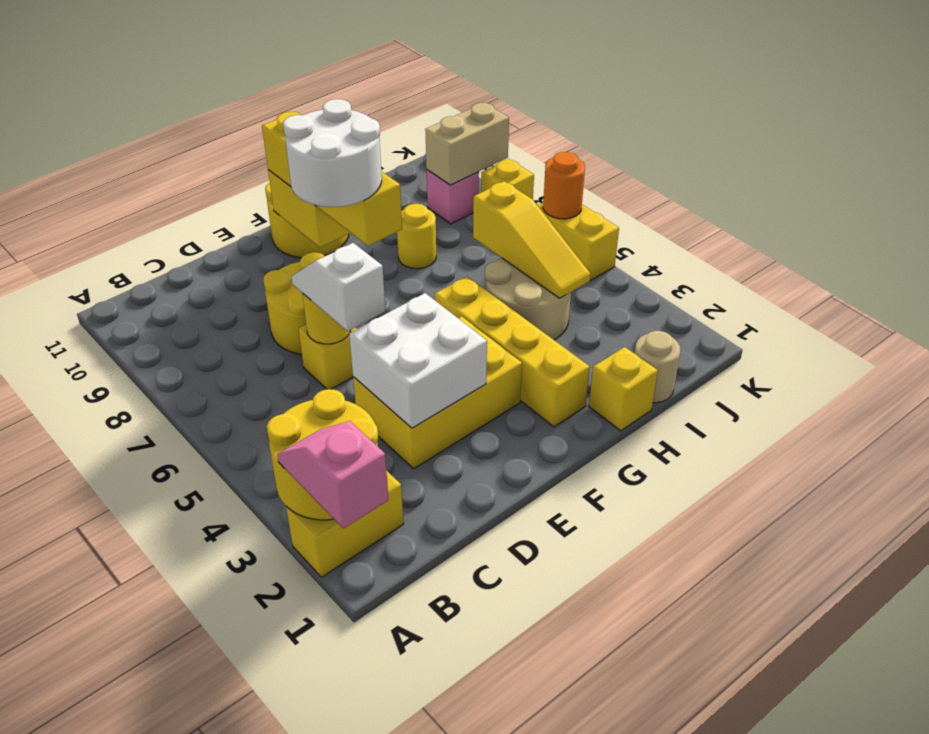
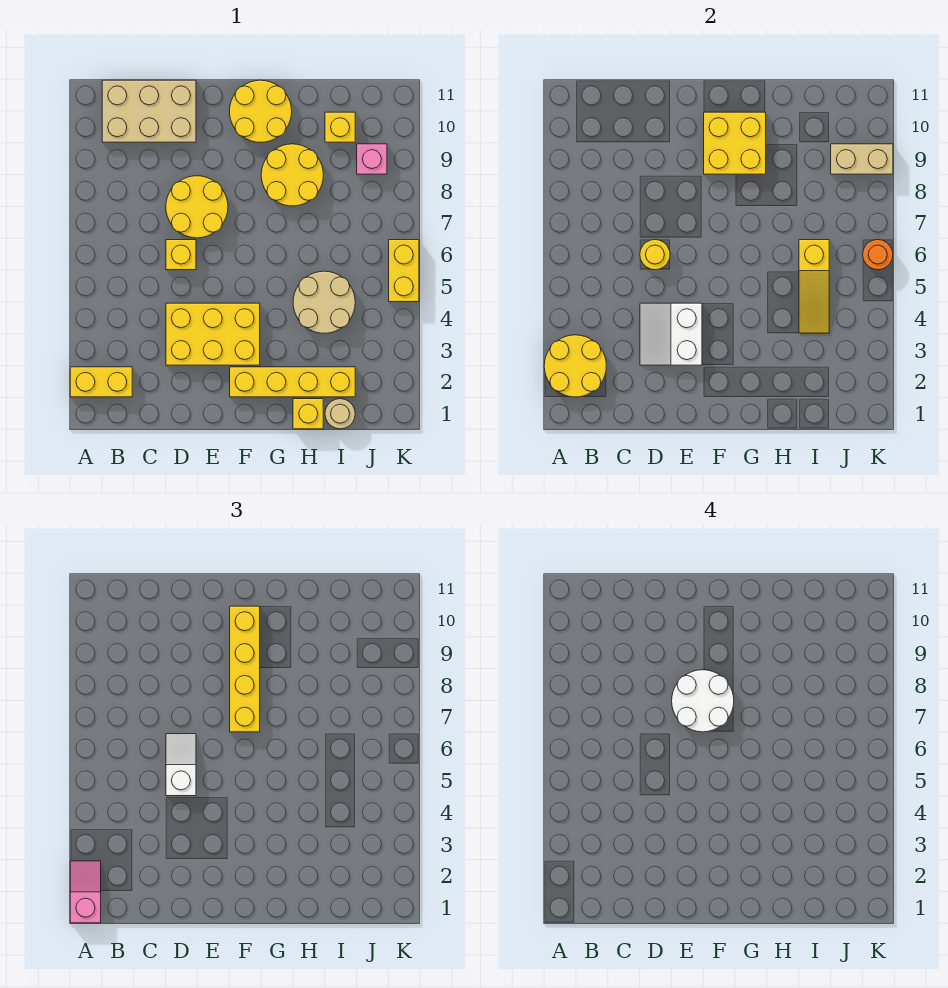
none -> tan 2x3 brick [102,80,196,142]
white 2x2 brick [349,293,487,428] -> white 2x2 slope [640,303,702,365]
yellow 1x4 brick [435,277,590,427] -> yellow 1x4 brick turned to [230,367,355,397]
yellow 1x1 round brick [397,204,436,269] -> yellow 2x2 round brick [261,144,323,206]
yellow 1x1 brick [481,159,534,199] -> yellow 1x1 brick moved to [325,112,355,142]

